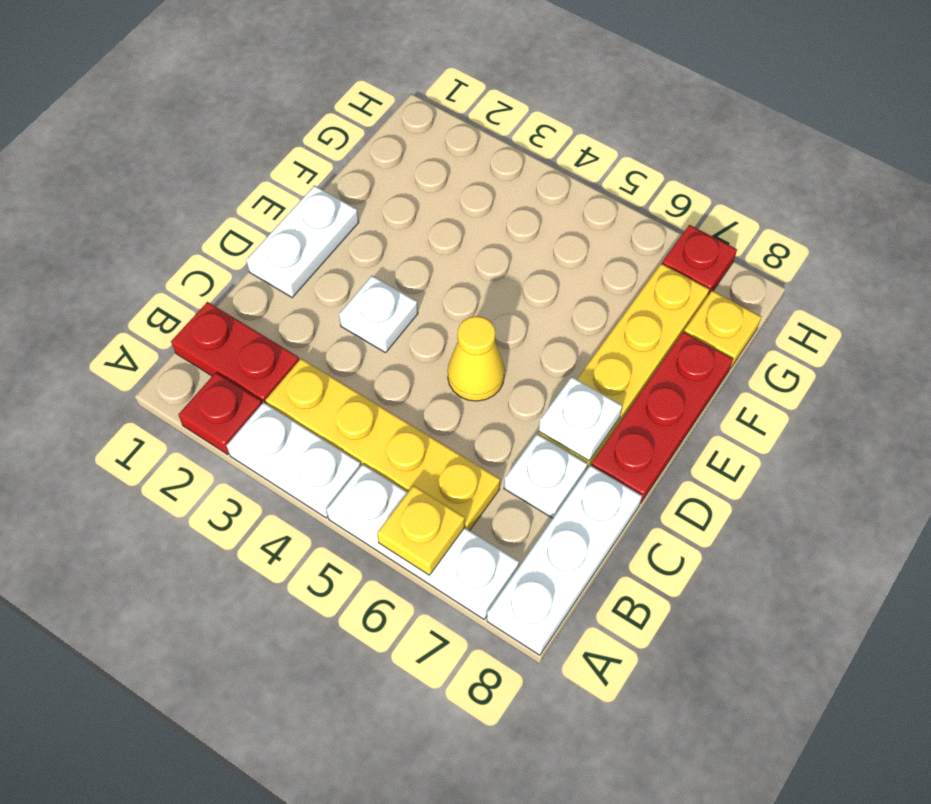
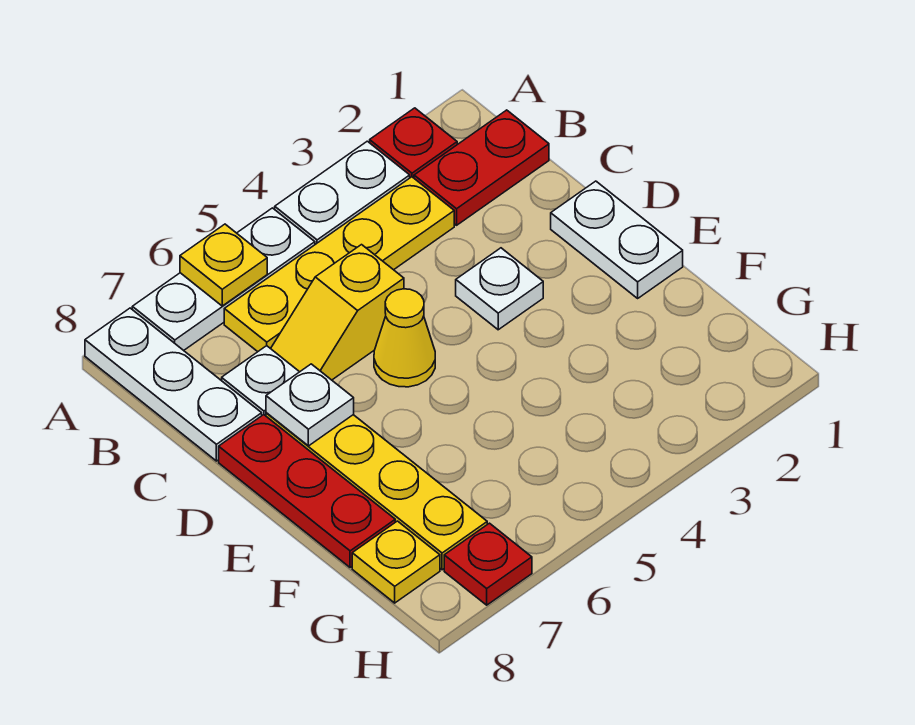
none -> yellow 1x2 slope [271,245,404,380]

